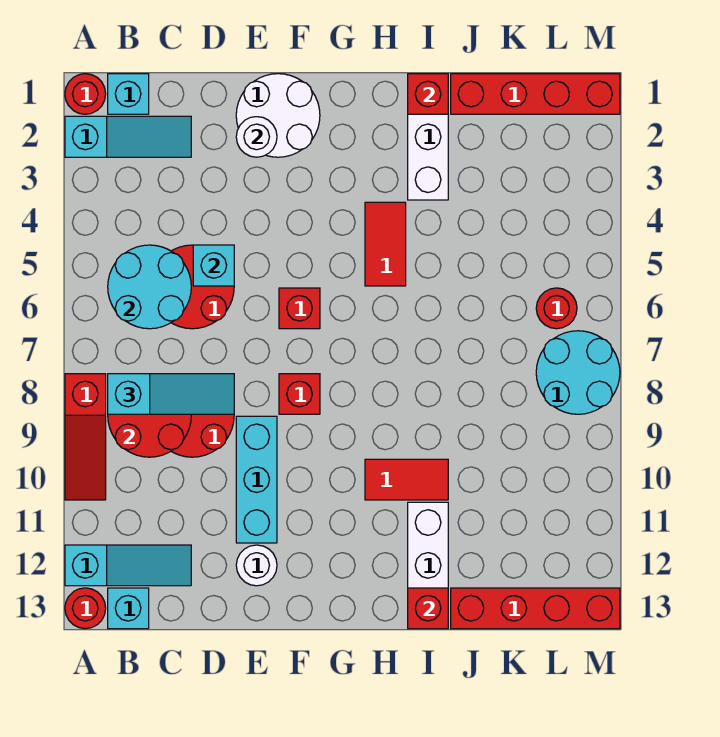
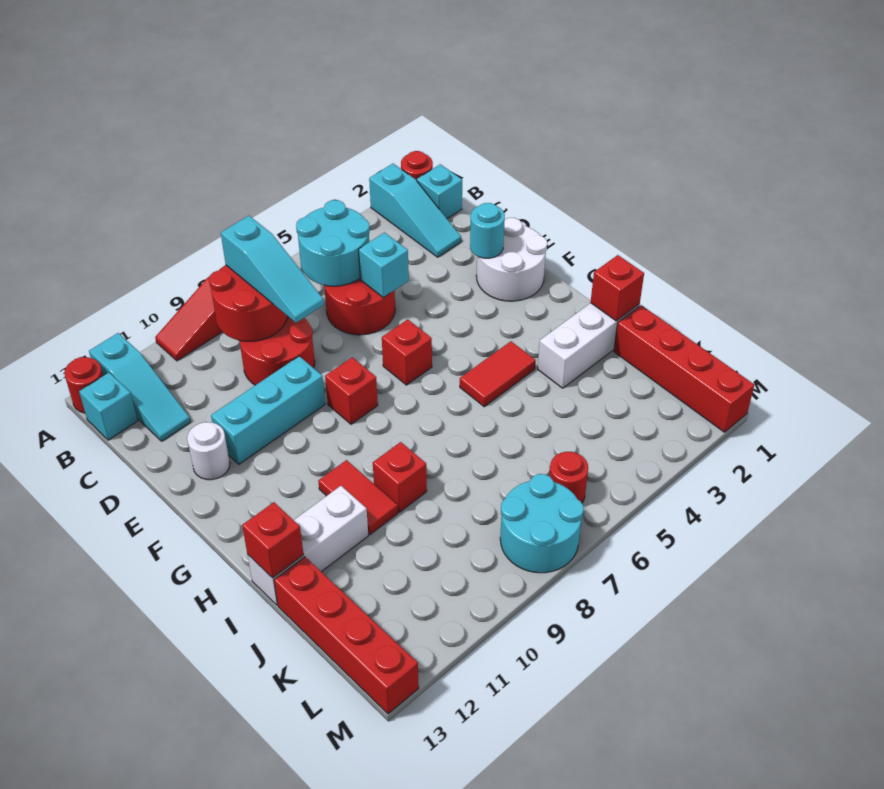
white 1x1 round brick [236,117,277,157] -> cyan 1x1 round brick [470,203,505,258]
none -> red 1x1 brick [373,442,427,512]

